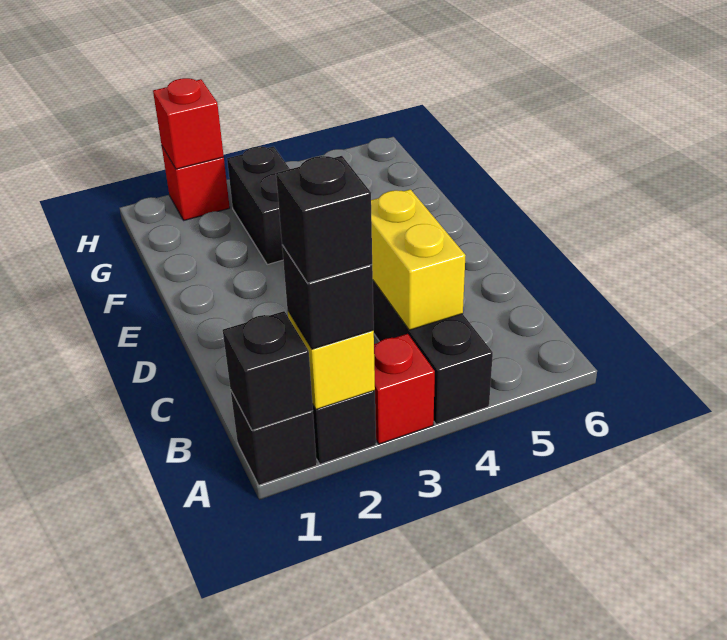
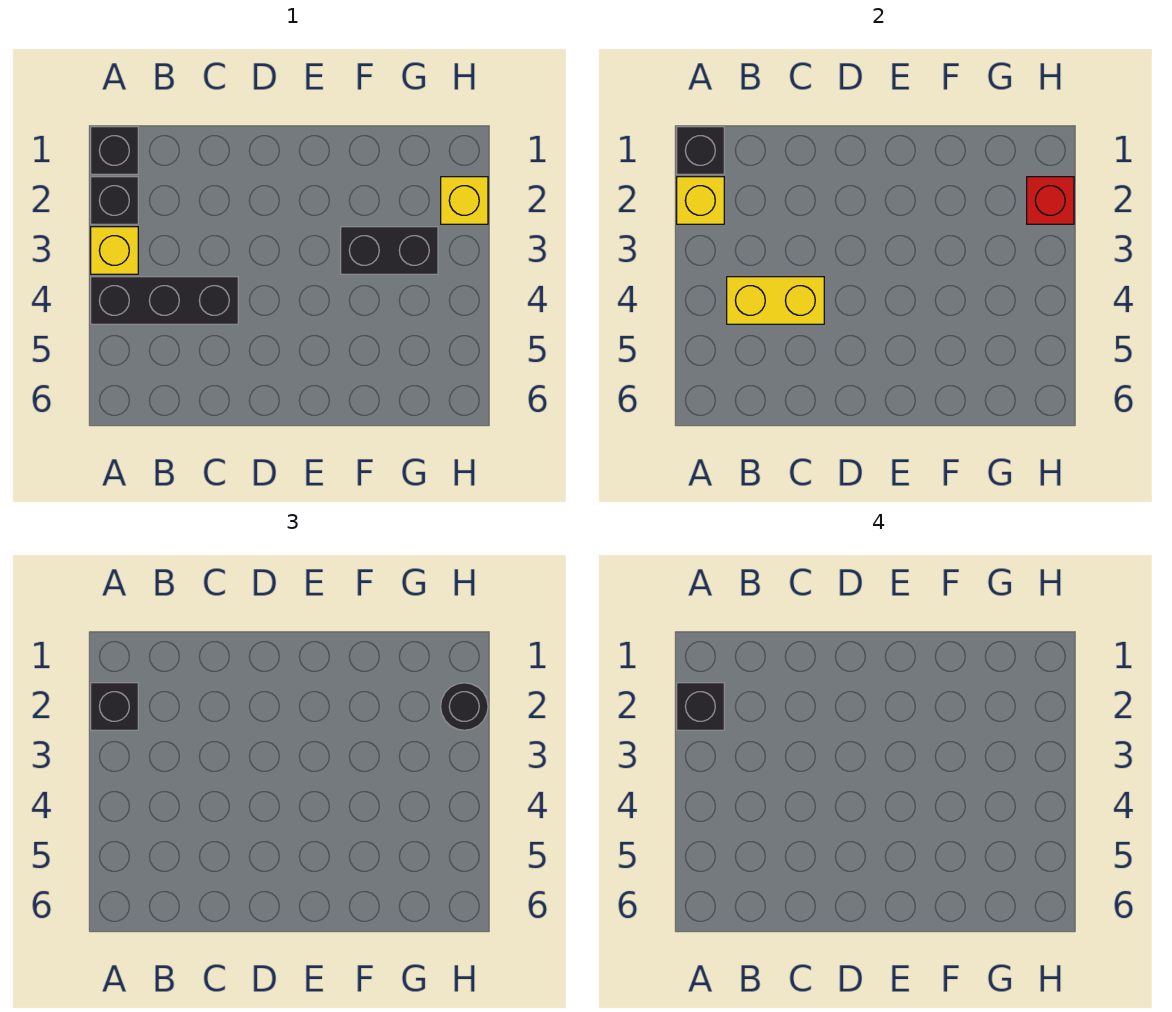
red 1x1 brick [374,334,435,444] -> yellow 1x1 brick [91,227,138,274]
red 1x1 brick [162,147,230,220] -> yellow 1x1 brick [441,177,488,224]
none -> black 1x1 round brick [441,683,488,730]

